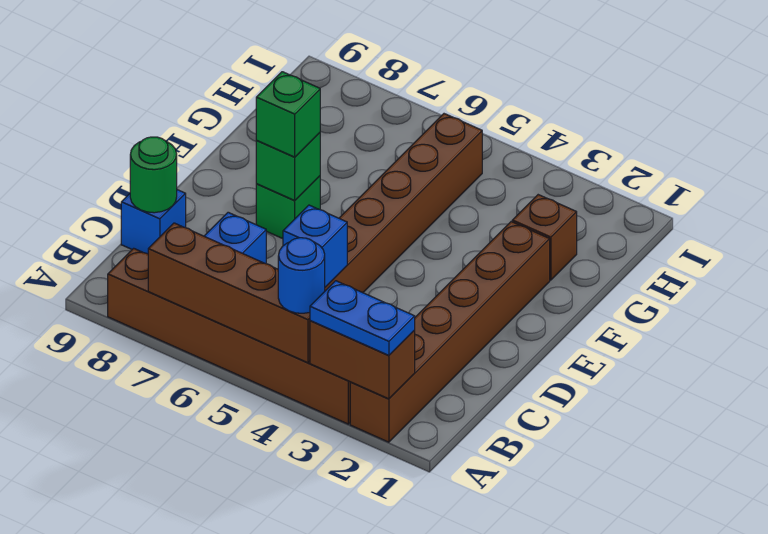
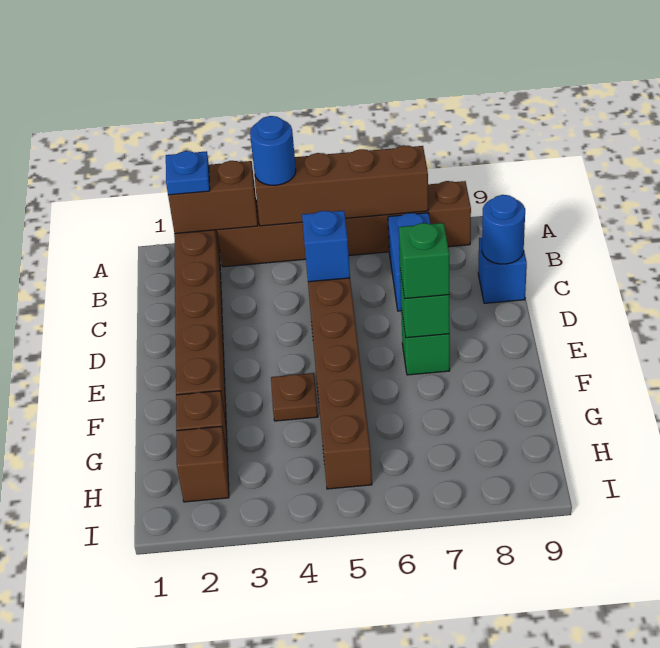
blue 1x2 plate [310,281,415,355] -> blue 1x1 plate [166,151,210,195]
green 1x1 round brick [130,137,177,213] -> blue 1x1 round brick [482,195,525,264]
none -> brown 1x1 plate [271,373,318,421]
none -> brown 1x1 brick [176,426,229,502]

